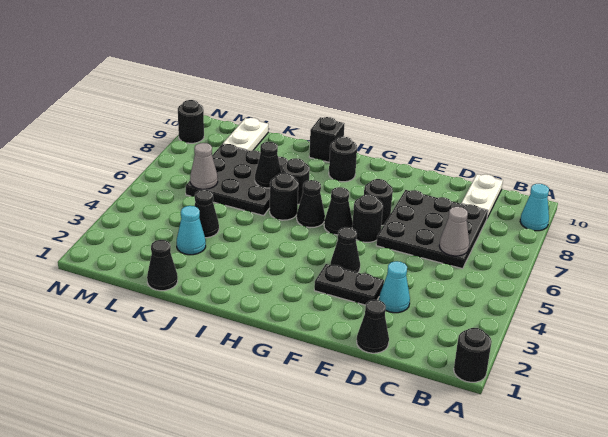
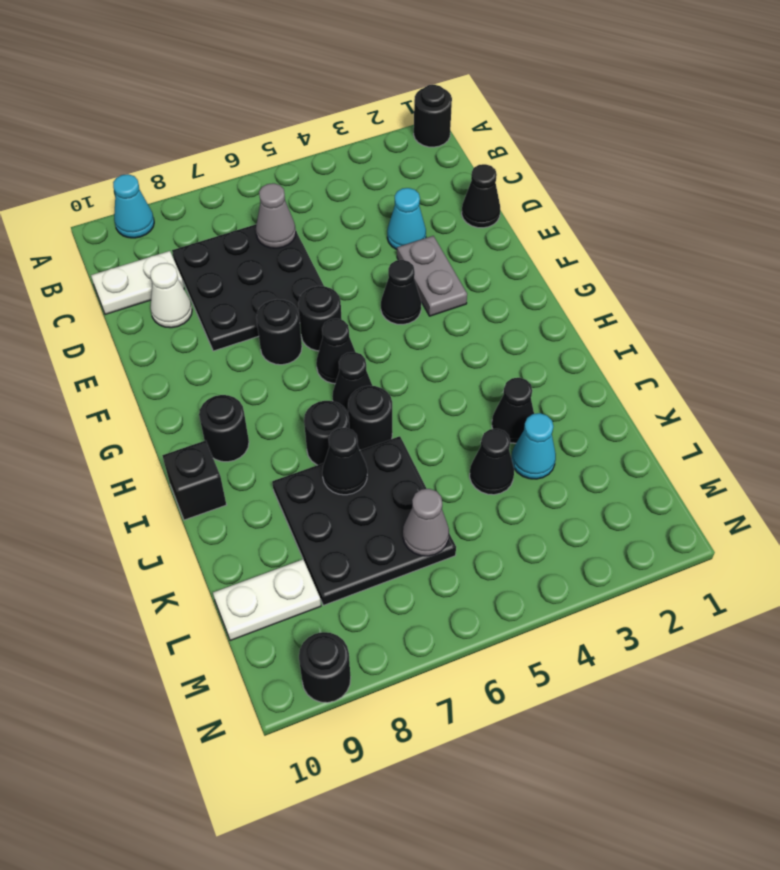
none -> white 1x1 cone [150,263,192,328]
black 1x2 plate [314,264,384,305] -> grey 1x2 plate [397,236,467,316]
black 1x1 cone [147,240,178,291] -> black 1x1 cone moved to [492,378,534,443]

